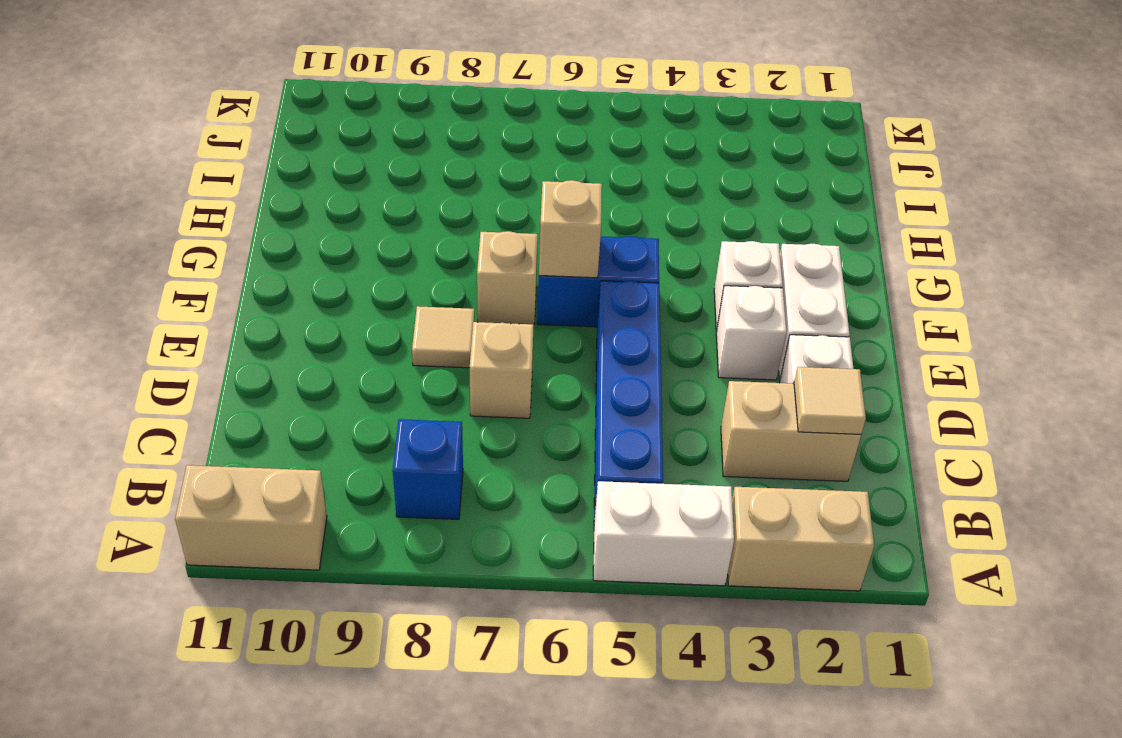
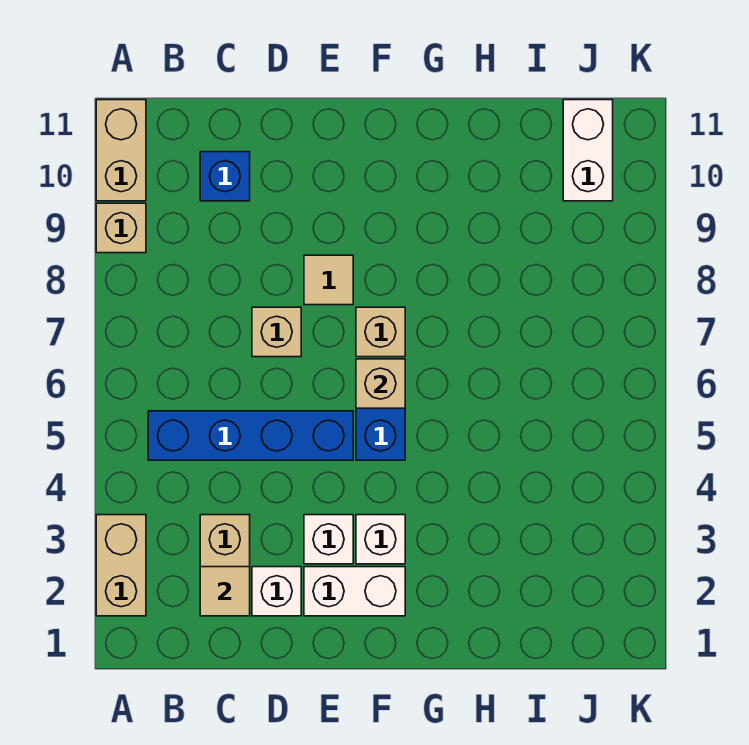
white 1x2 brick [593,481,734,586] -> white 1x2 brick moved to [563,100,613,201]
none -> tan 1x1 brick [96,203,146,253]
blue 1x1 brick [393,419,463,519] -> blue 1x1 brick moved to [200,152,250,201]

